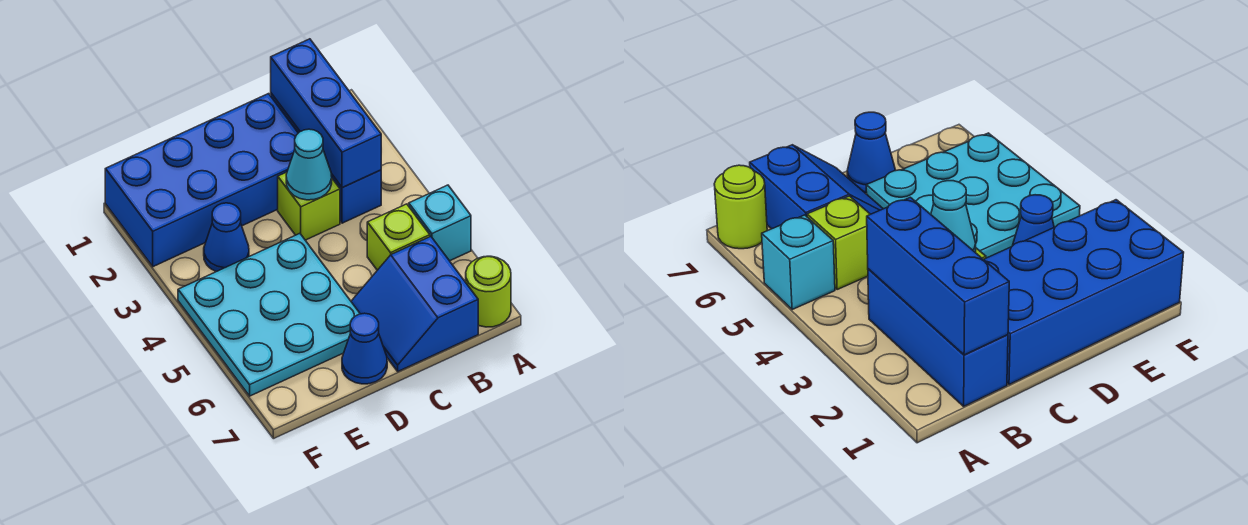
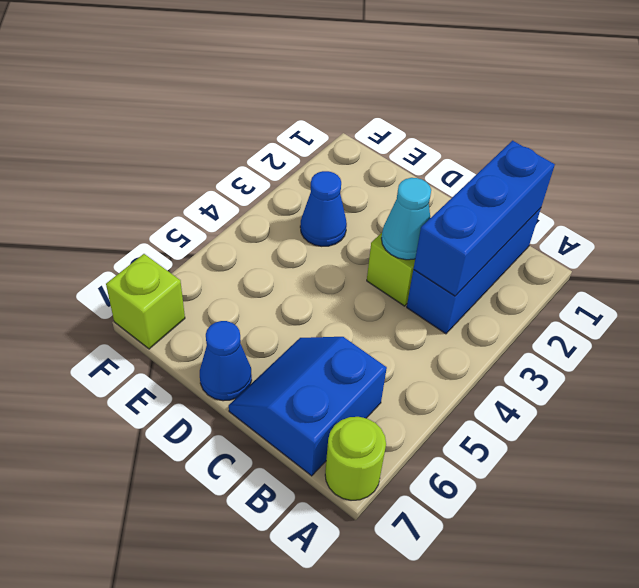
cyan 1x1 brick [409,185,471,261] -> none
lime 1x1 brick [367,204,430,270] -> lime 1x1 brick moved to [106,254,185,349]
blue 2x4 brick [105,94,298,267] -> none
cyan 3x3 plate [178,233,360,396] -> none

